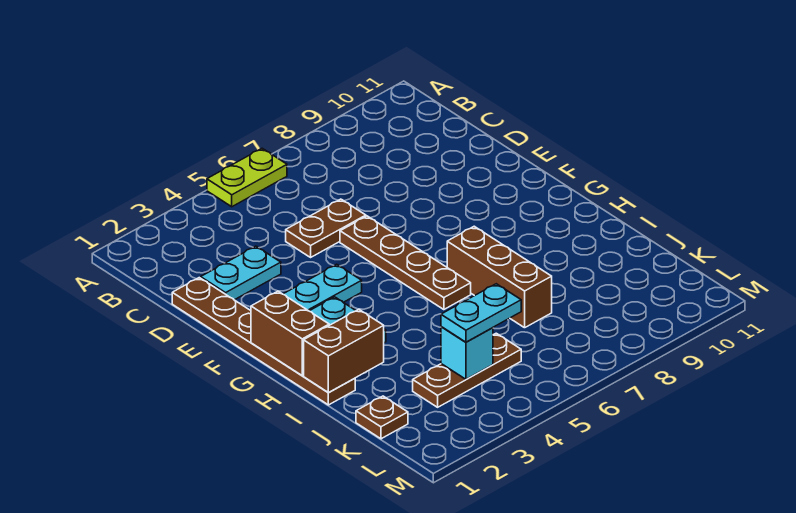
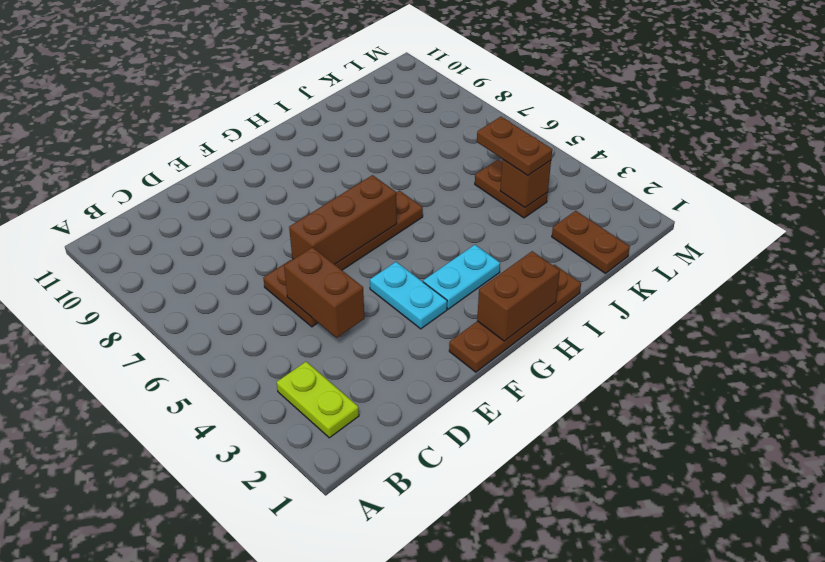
lime 1x2 plate [207,148,287,207] -> lime 1x2 plate moved to [277,362,359,438]
brown 1x6 plate [172,278,355,405] -> brown 1x4 plate [449,265,581,372]
cyan 1x2 plate [201,246,281,300] -> none
brown 1x3 brick [447,226,552,328] -> brown 1x3 brick moved to [289,175,397,264]
brown 1x2 brick [304,309,384,393] -> brown 1x2 brick moved to [284,247,364,338]
brown 1x1 plate [356,396,408,439] -> brown 1x2 plate [552,211,630,273]
brown 1x3 plate [413,333,521,407] -> brown 1x2 plate [475,160,548,218]
cyan 1x1 brick [441,327,493,379] -> brown 1x1 brick [500,160,551,208]
cyan 1x2 plate [441,284,521,342] -> brown 1x2 plate [477,117,552,176]

